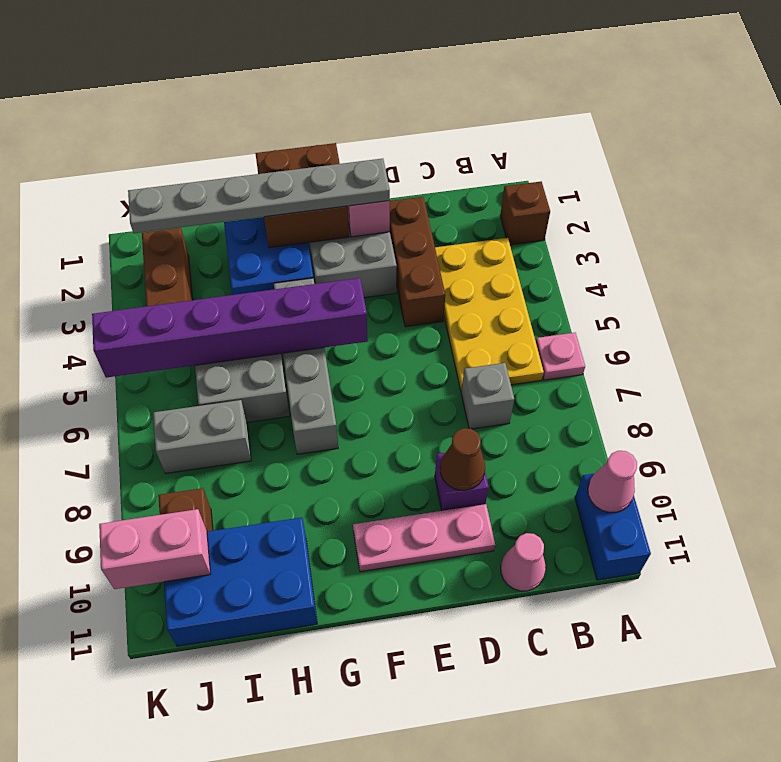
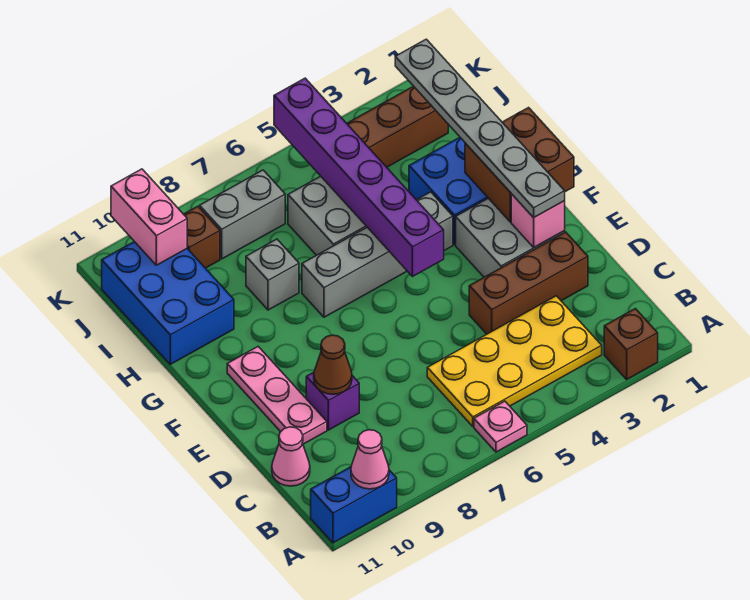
grey 1x1 brick [461,363,514,429] -> grey 1x1 brick moved to [246,239,299,310]
grey 1x2 brick [153,400,251,474] -> grey 1x2 brick turned to [200,170,285,259]

